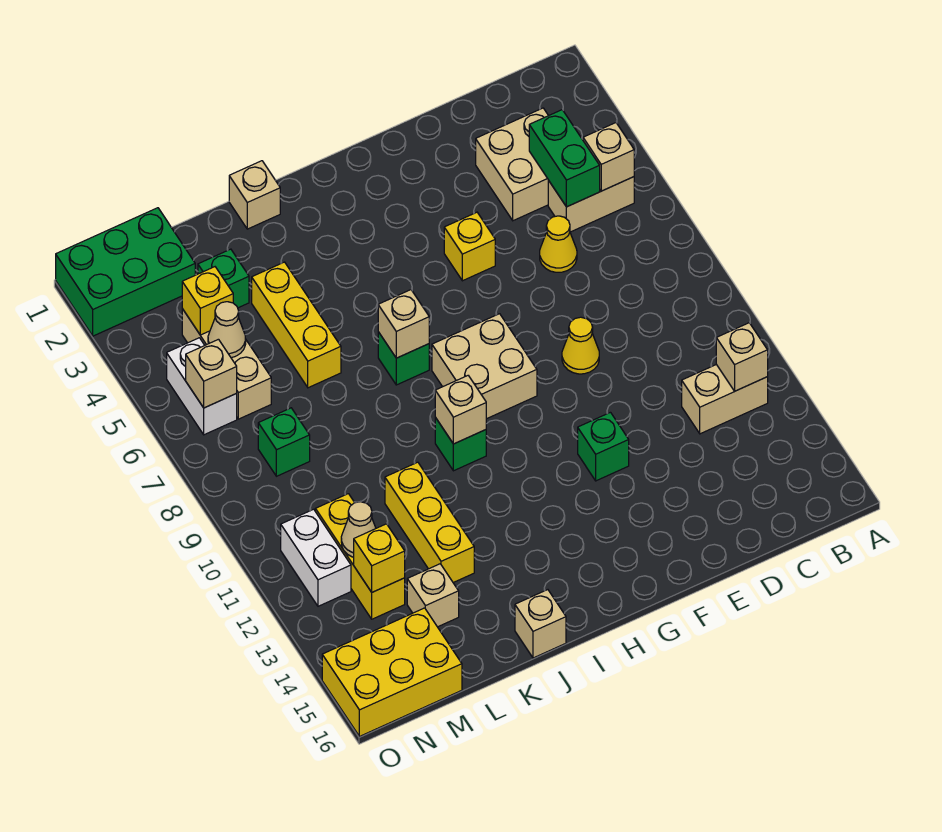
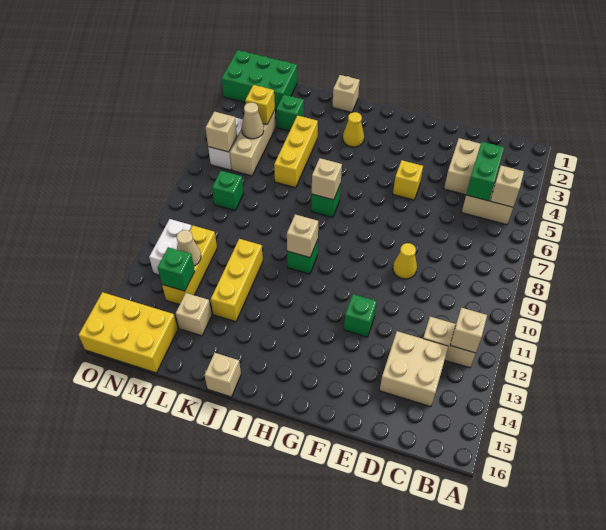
yellow 1x1 cone [540,216,577,272] -> yellow 1x1 cone moved to [343,112,364,147]
tan 2x2 brick [432,314,537,419] -> tan 2x2 brick moved to [380,331,448,407]
yellow 1x1 brick [354,524,405,592] -> green 1x1 brick [158,247,195,291]

